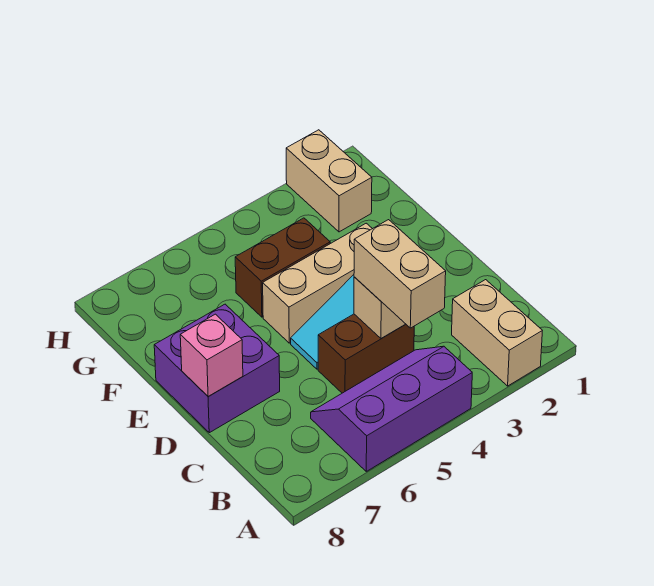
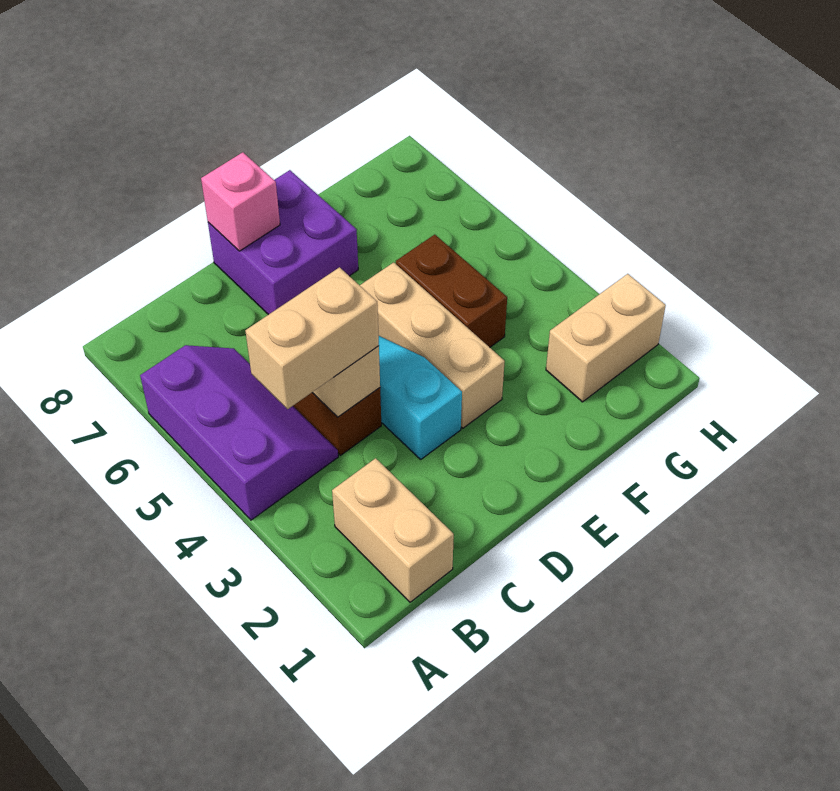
tan 1x2 brick [452,280,542,386] -> tan 1x2 brick turned to [332,458,454,602]

